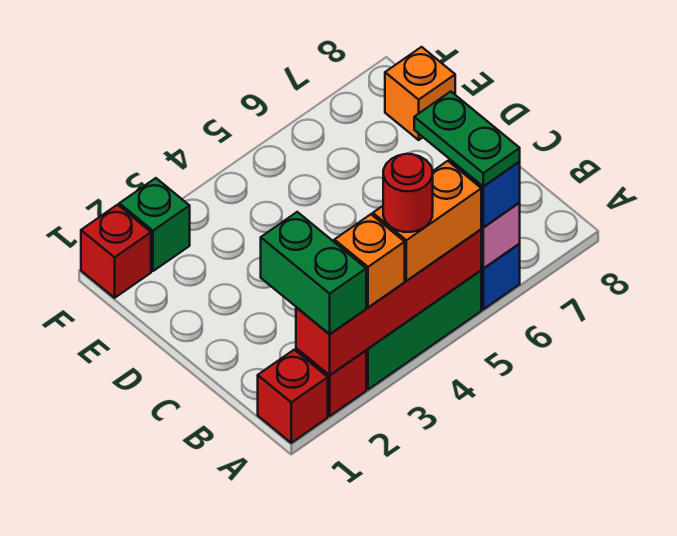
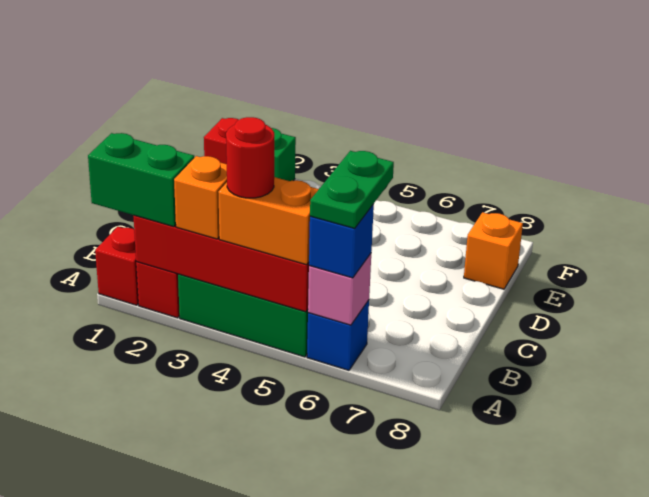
green 1x2 brick [261,212,366,334] -> green 1x2 brick turned to [88,133,194,227]

